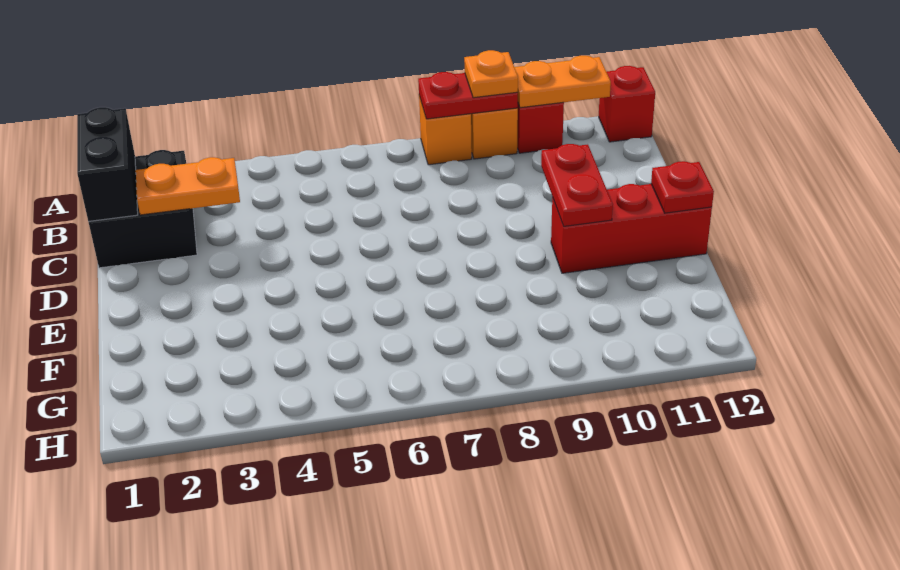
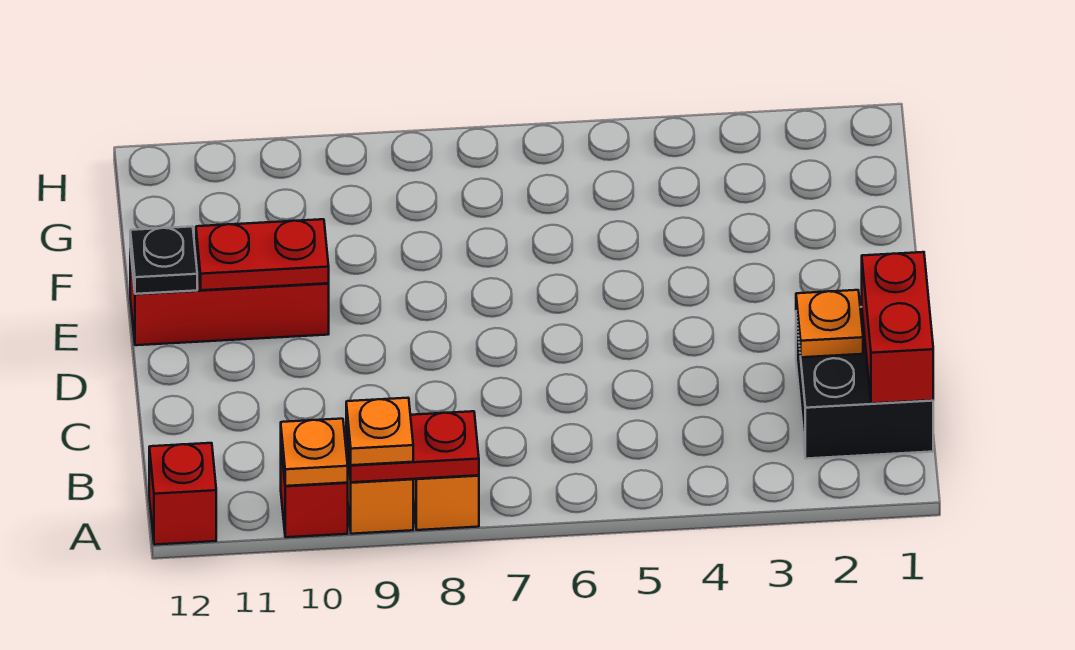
orange 1x2 plate [514,56,611,108] -> orange 1x1 plate [281,419,348,486]
black 1x2 brick [77,107,138,221] -> red 1x2 brick [862,252,933,404]
orange 1x2 plate [136,157,240,215] -> orange 1x1 plate [796,290,863,357]
red 1x2 plate [541,144,613,226] -> red 1x2 plate turned to [196,219,329,290]
red 1x1 plate [651,161,714,213] -> black 1x1 plate [130,226,197,294]

